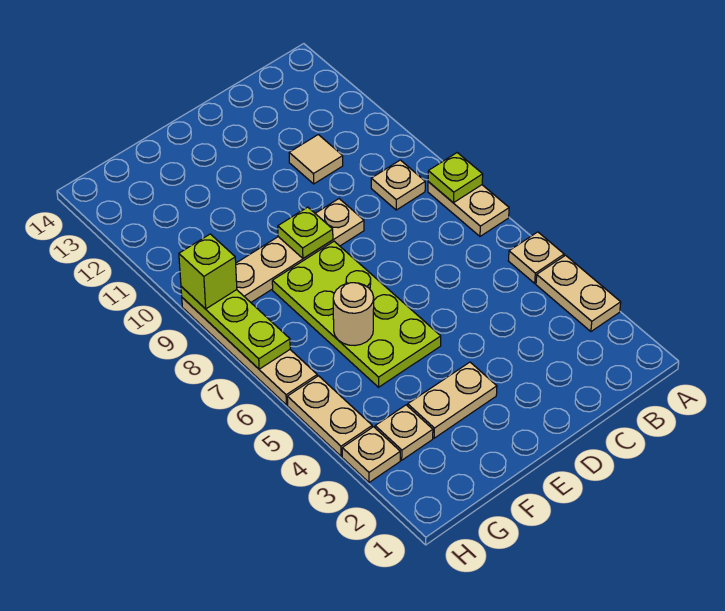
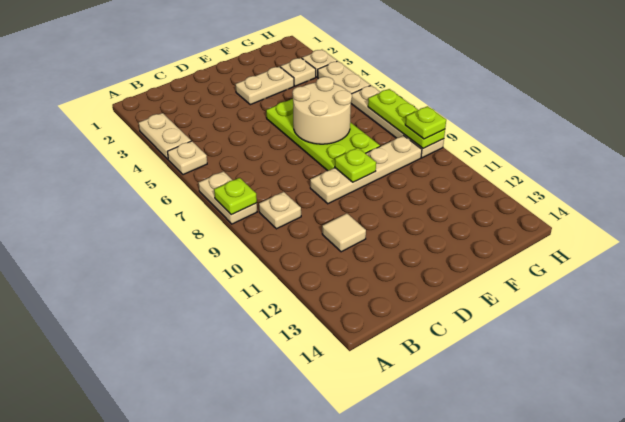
tan 1x1 round brick [333,283,374,345] -> tan 2x2 round brick [292,77,352,144]
lime 1x1 brick [179,234,237,309] -> lime 1x1 plate [405,106,446,139]

